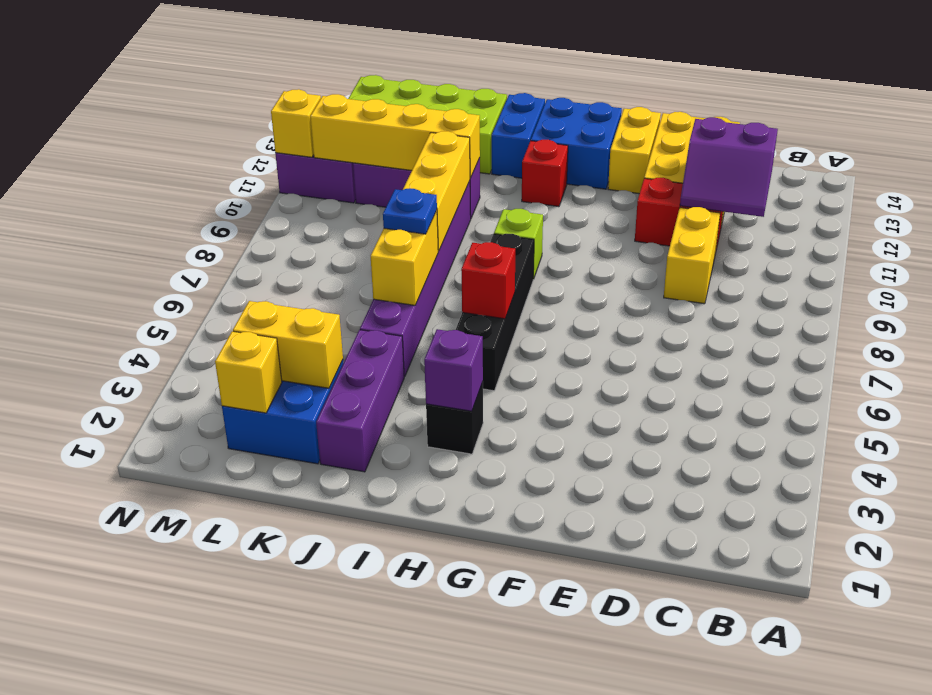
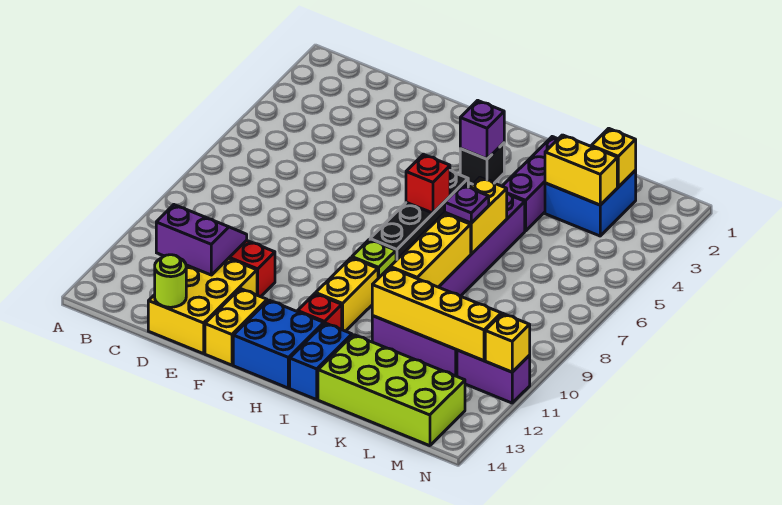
yellow 1x2 brick [664,207,720,304] -> yellow 1x2 brick moved to [316,258,378,331]
none -> lime 1x1 round brick [155,255,186,307]
blue 1x1 plate [383,189,437,234] -> purple 1x1 plate [445,185,489,223]

